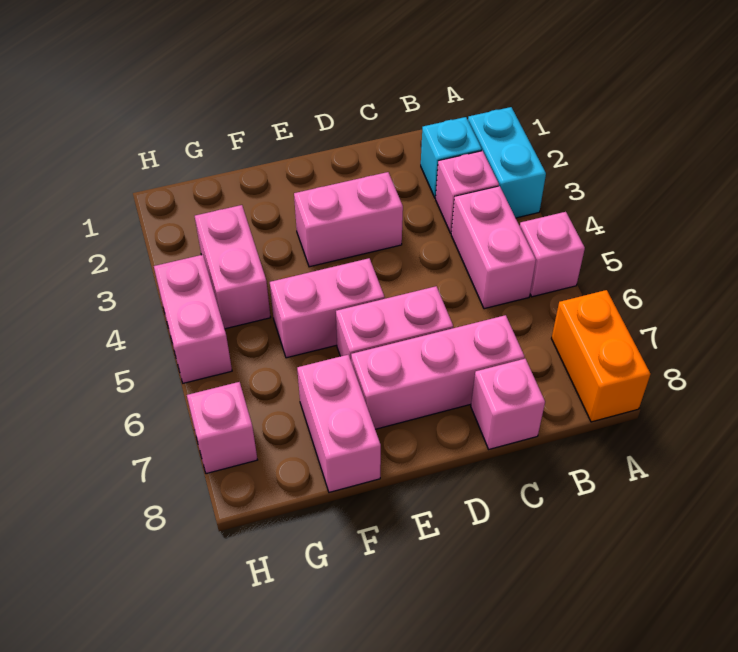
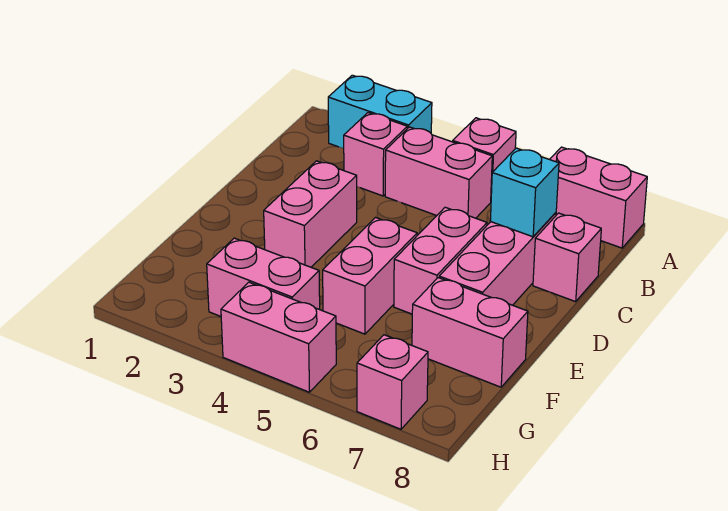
orange 1x2 brick [551,290,650,422] -> pink 1x2 brick [550,147,647,248]
cyan 1x1 brick [421,117,482,198] -> cyan 1x1 brick moved to [490,148,559,237]

